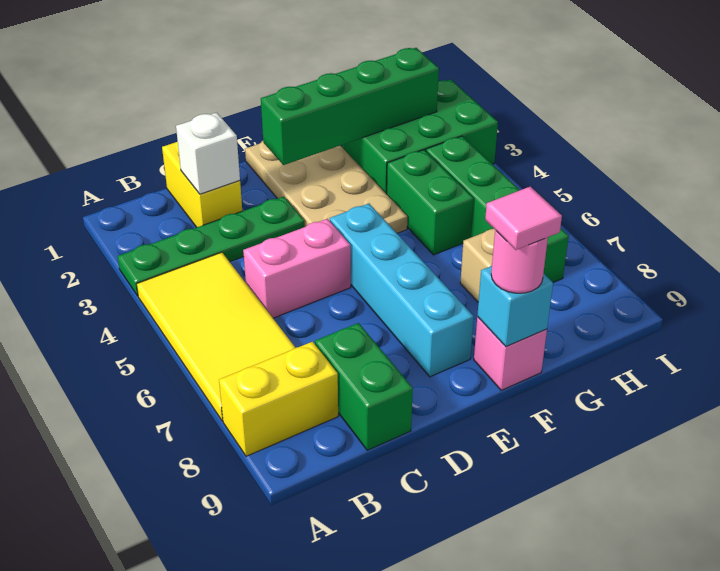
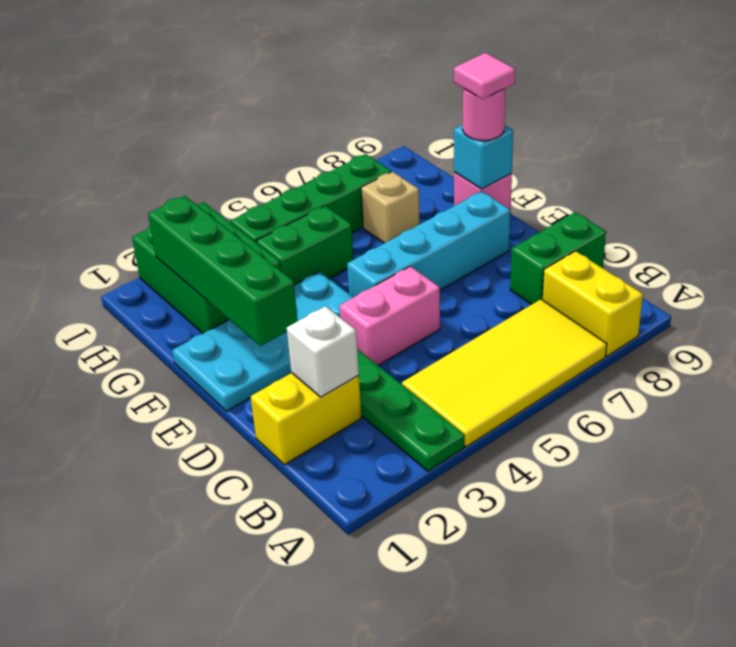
pink 1x2 brick [243,219,351,318] -> pink 1x2 brick turned to [339,266,440,365]
tan 2x4 plate [245,141,407,233] -> cyan 2x4 plate [172,272,353,411]

